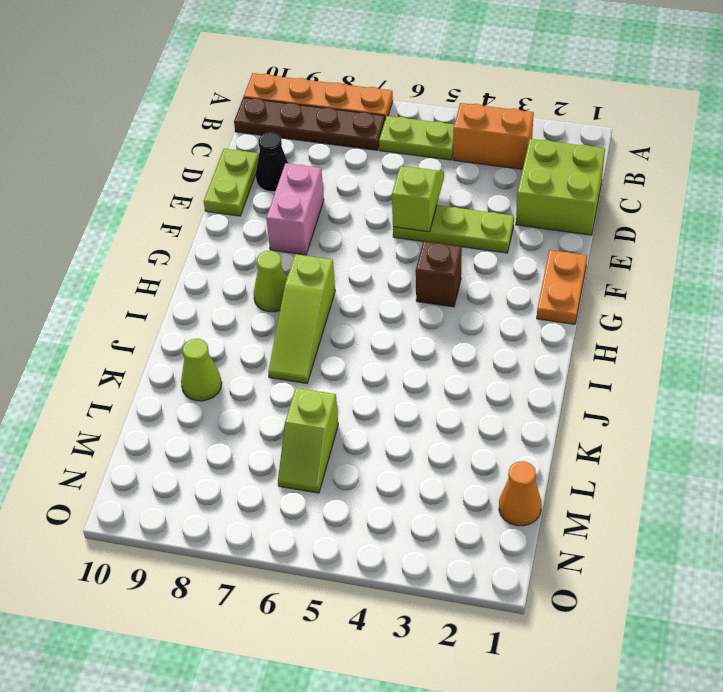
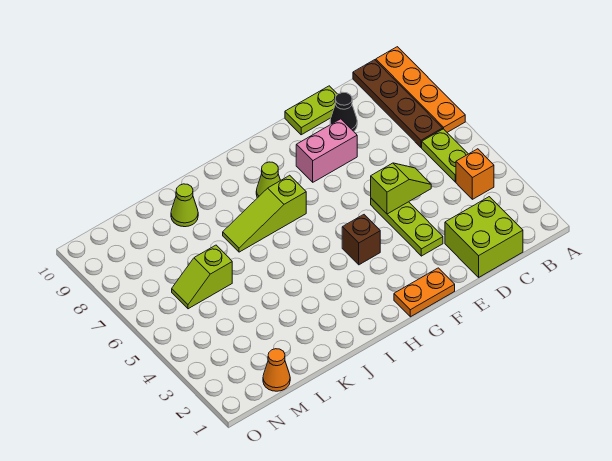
orange 1x2 brick [453,103,534,169] -> orange 1x1 brick [456,149,494,199]

